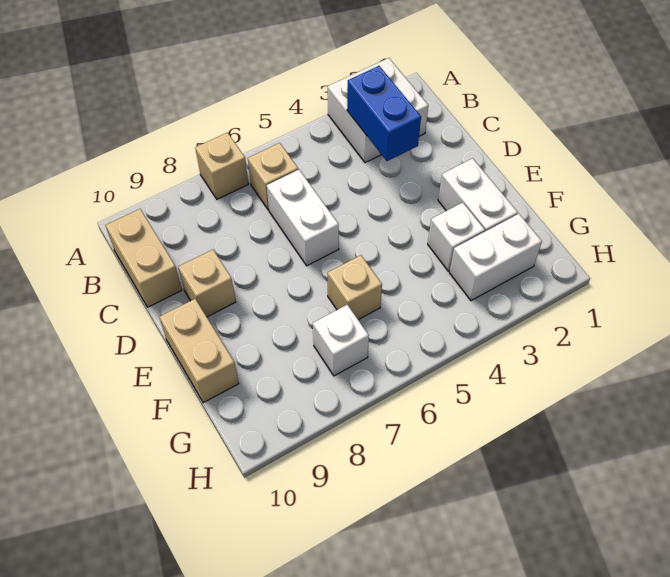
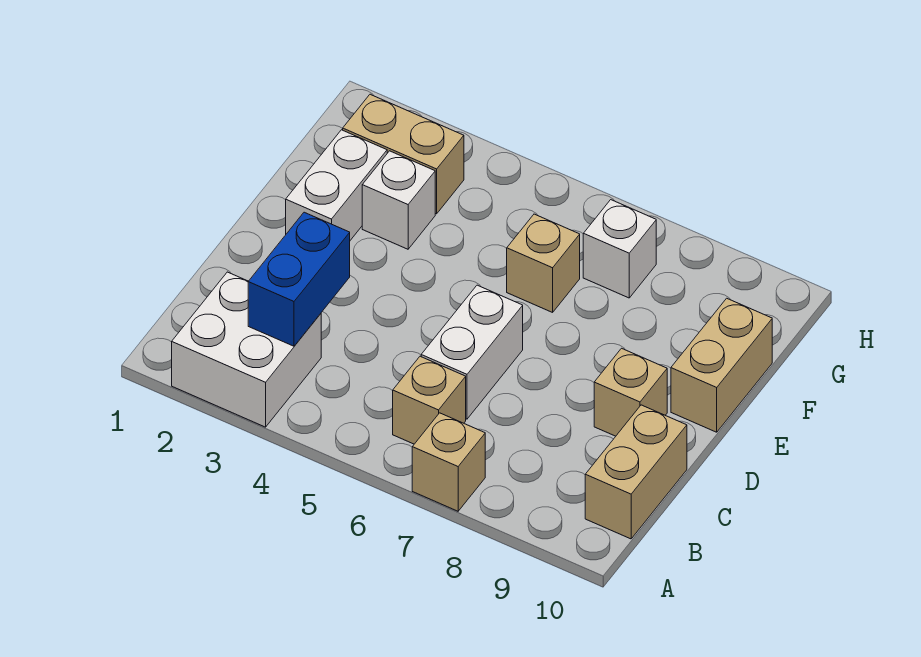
white 1x2 brick [449,214,542,301] -> tan 1x2 brick [343,94,464,214]

